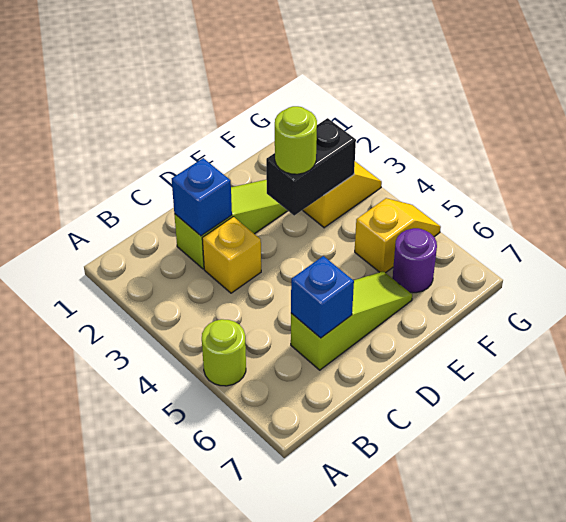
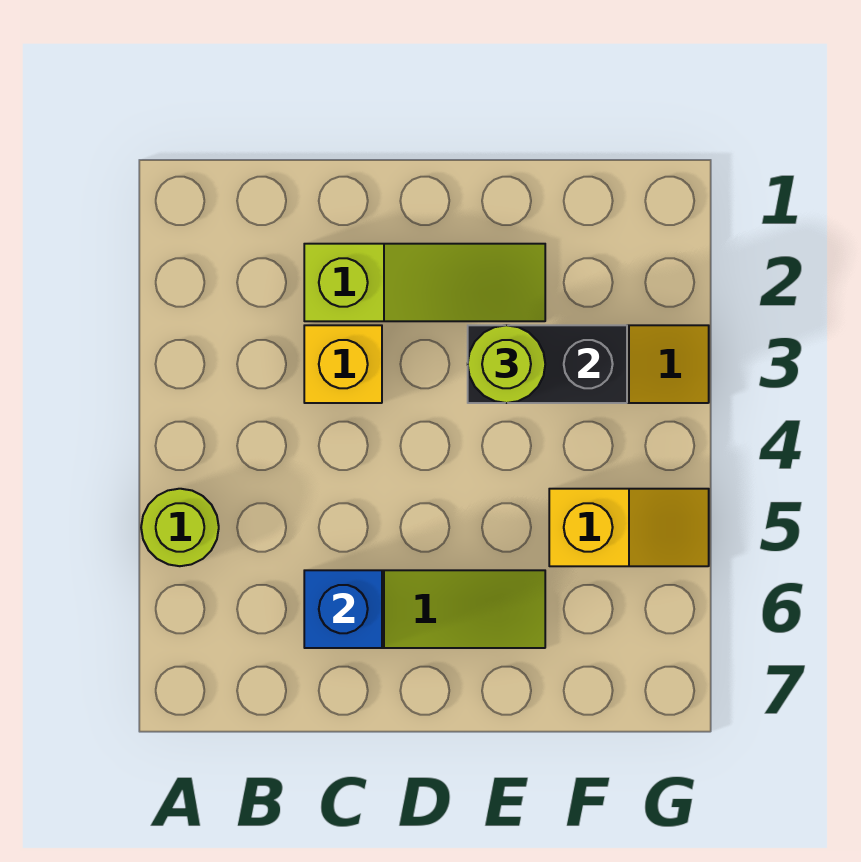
blue 1x1 brick [172,158,232,236] -> none
purple 1x1 round brick [393,228,437,293] -> none

